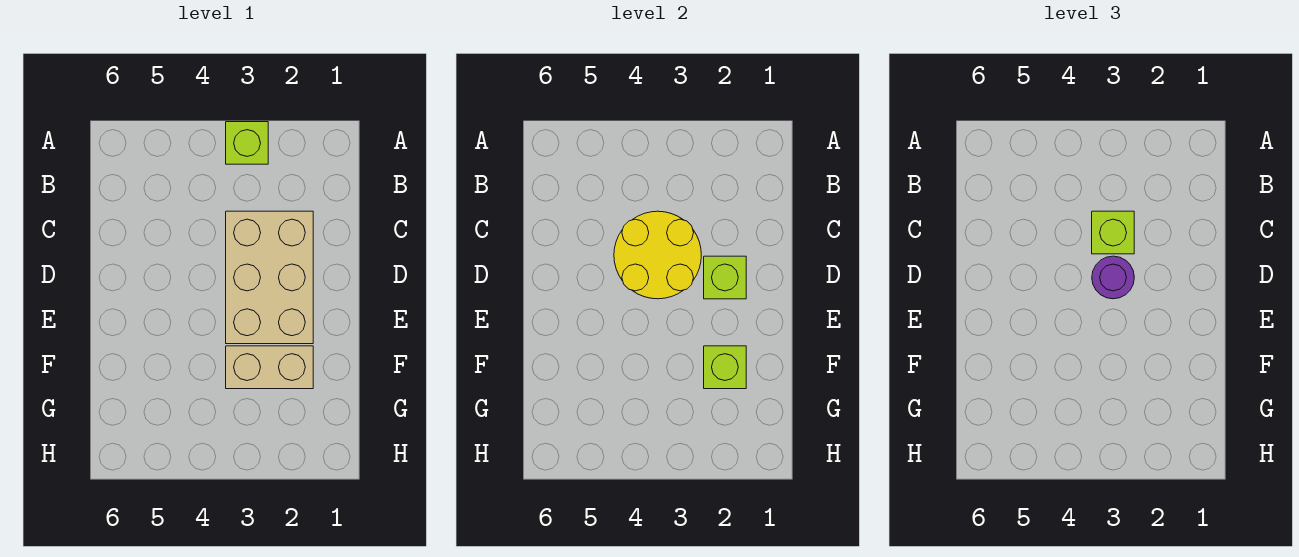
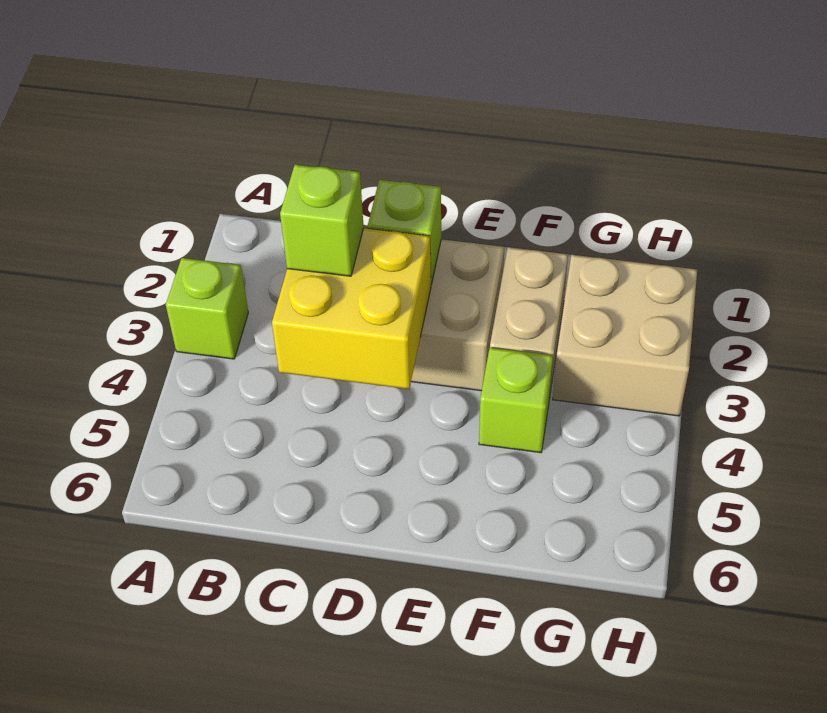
yellow 2x2 round brick [614,211,701,299] -> yellow 2x2 brick [272,228,431,389]
purple 1x1 round brick [1092,256,1134,299] -> none
lime 1x1 brick [704,346,746,389] -> lime 1x1 brick moved to [479,348,553,453]
none -> tan 2x2 brick [553,255,697,416]

